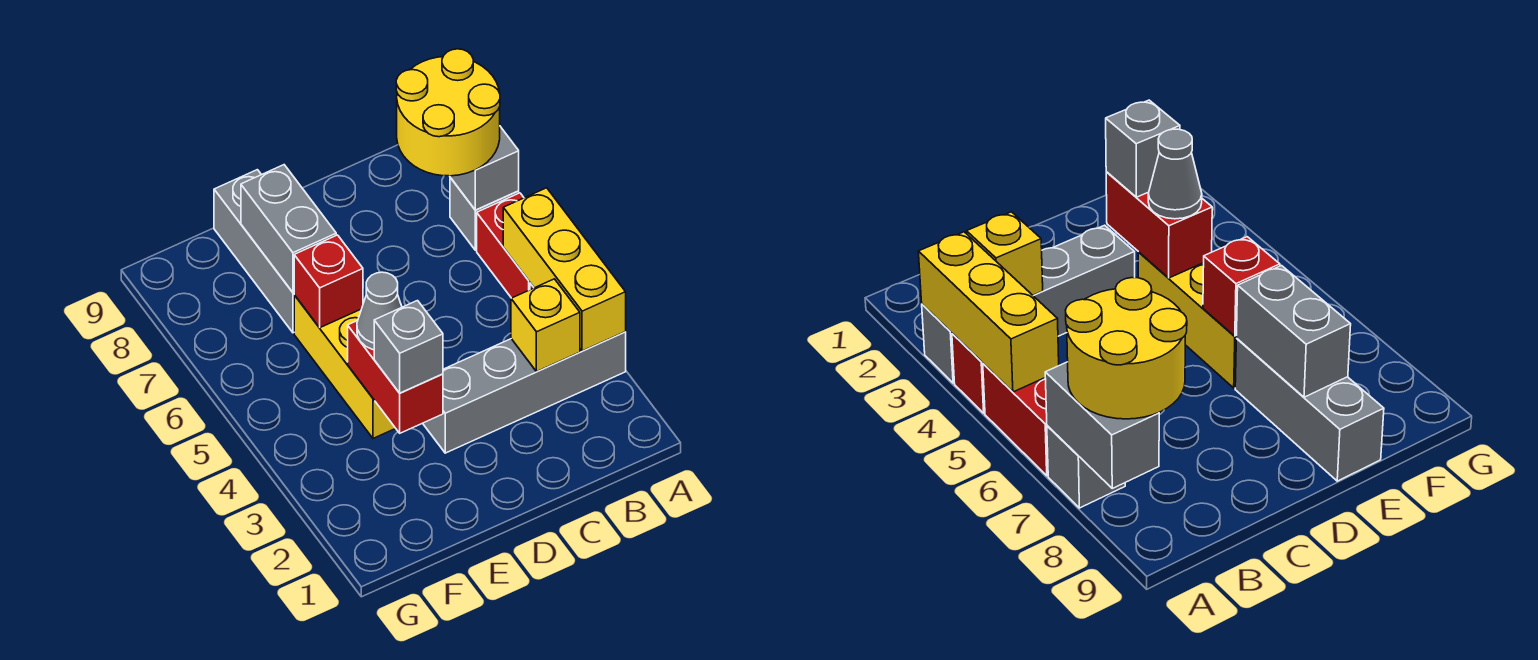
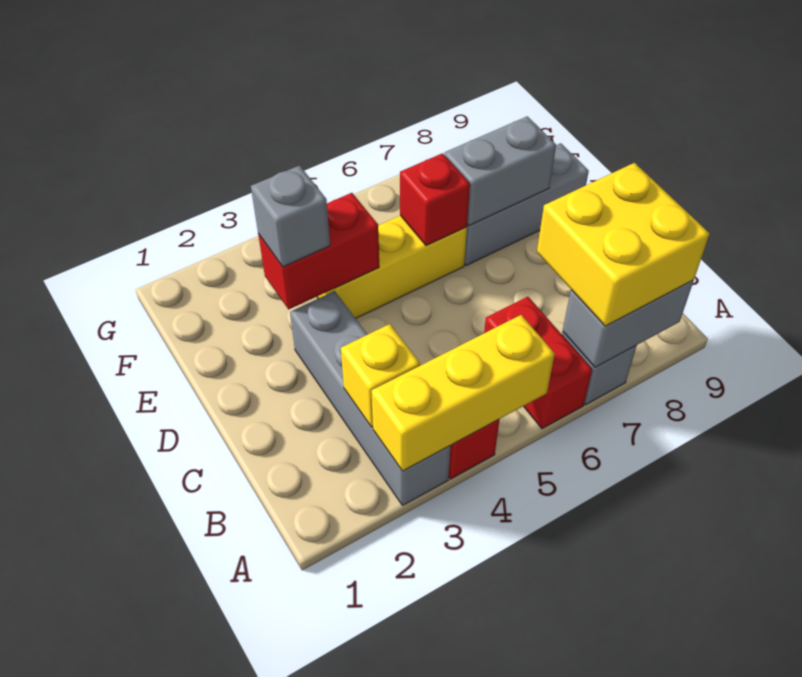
red 1x2 brick [477,193,530,298] -> red 1x2 brick turned to [484,297,592,429]
yellow 2x2 round brick [396,49,500,176] -> yellow 2x2 brick [537,163,710,326]
grey 1x1 cone [357,272,402,350] -> none

